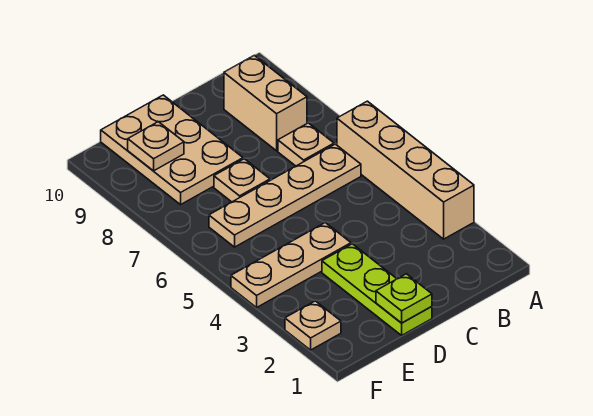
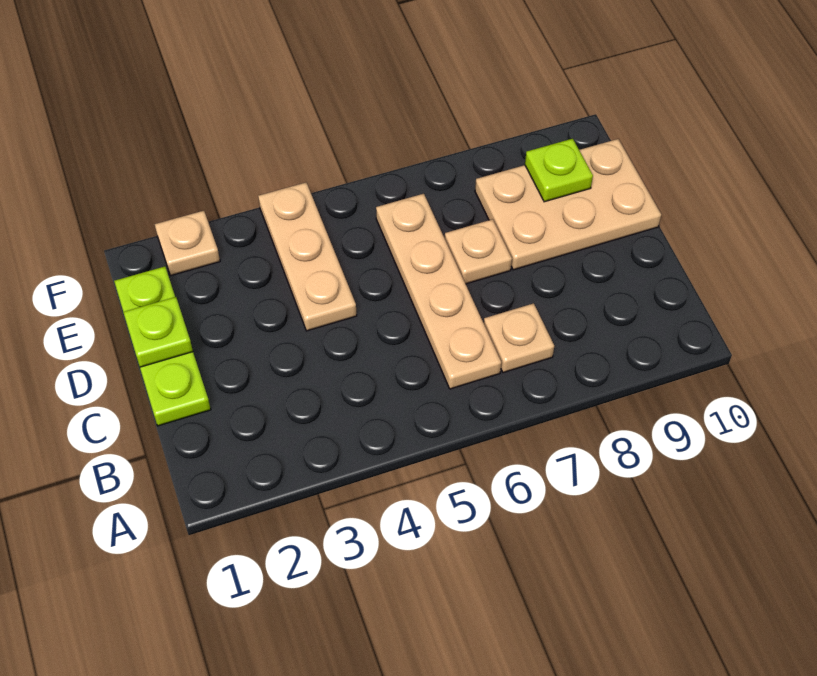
tan 1x4 brick [337,101,474,239] -> none
tan 1x2 brick [224,55,307,151] -> none
lime 1x3 plate [322,244,432,335] -> lime 1x3 plate turned to [114,267,211,426]
tan 1x1 plate [128,122,184,171] -> lime 1x1 plate [525,139,593,202]

